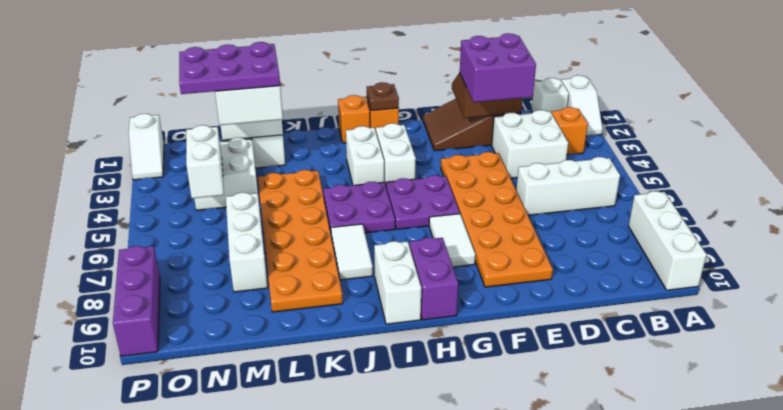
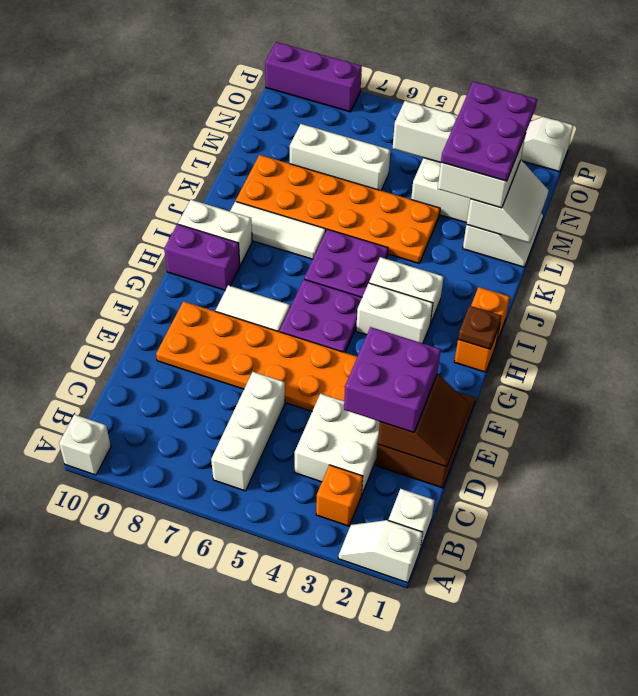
white 1x3 brick [629,191,707,290] -> white 1x1 brick [59,415,111,475]
white 1x2 tile [331,224,373,280] -> white 1x3 tile [230,201,326,259]

